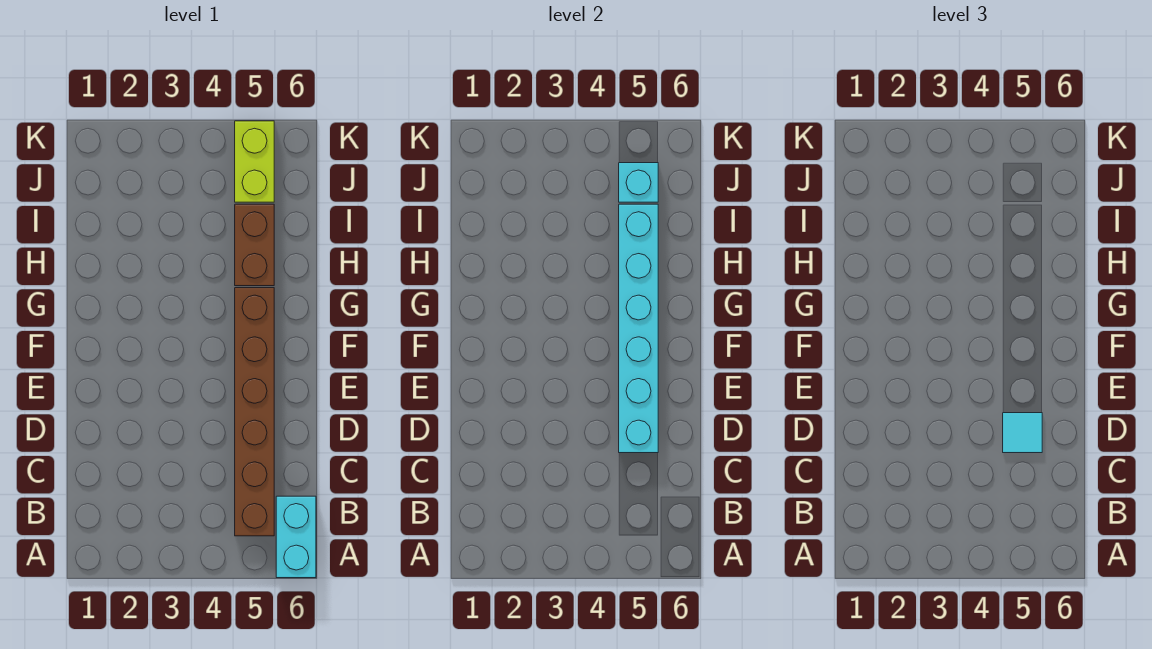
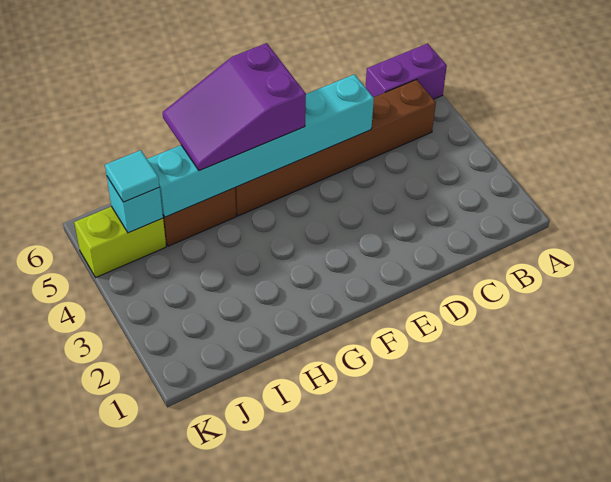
cyan 1x2 brick [276,496,316,578] -> purple 1x2 brick [365,43,447,99]
cyan 1x1 tile [1003,413,1042,453] -> cyan 1x1 tile moved to [105,150,160,202]
none -> purple 2x3 slope [163,43,306,171]

